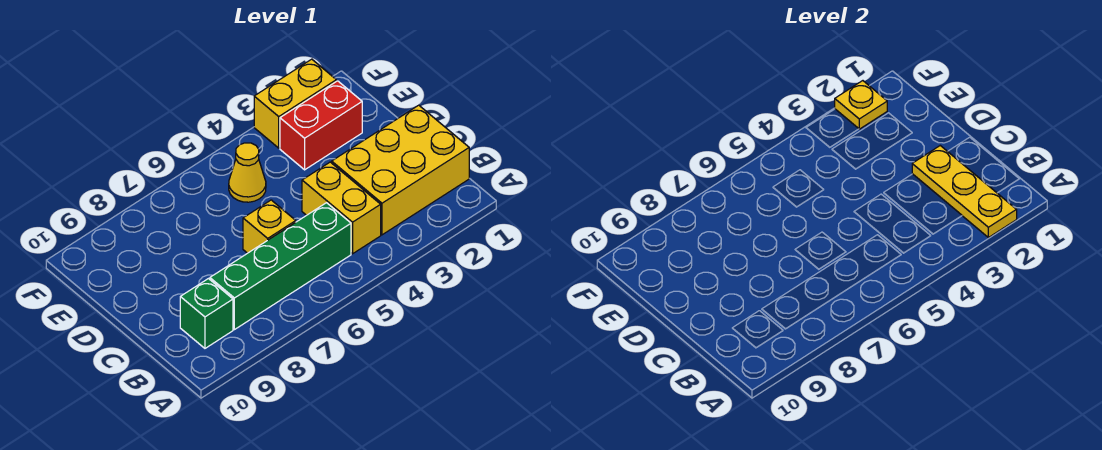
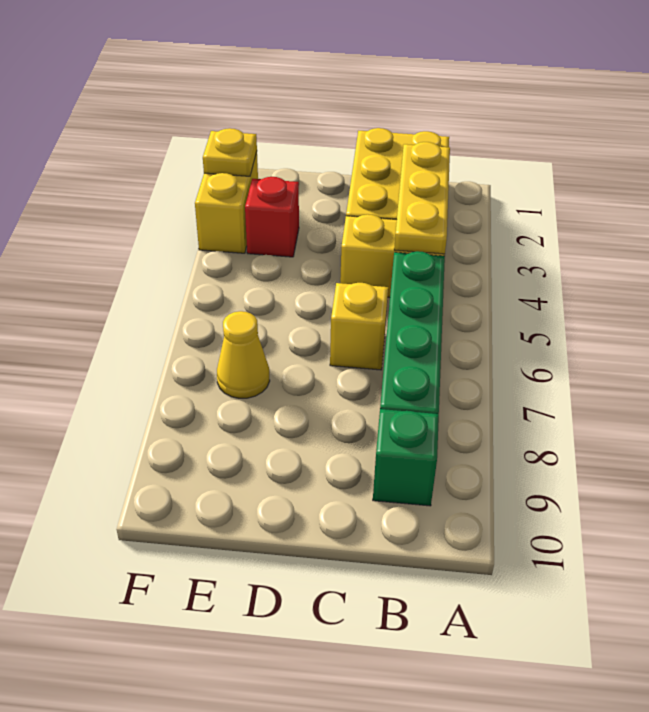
yellow 1x3 plate [912,146,1017,237] -> yellow 1x3 plate turned to [394,142,450,254]
red 1x2 brick [280,81,362,170] -> red 1x1 brick [245,177,299,257]
yellow 1x1 cone [229,143,266,202] -> yellow 1x1 cone moved to [217,311,270,398]

